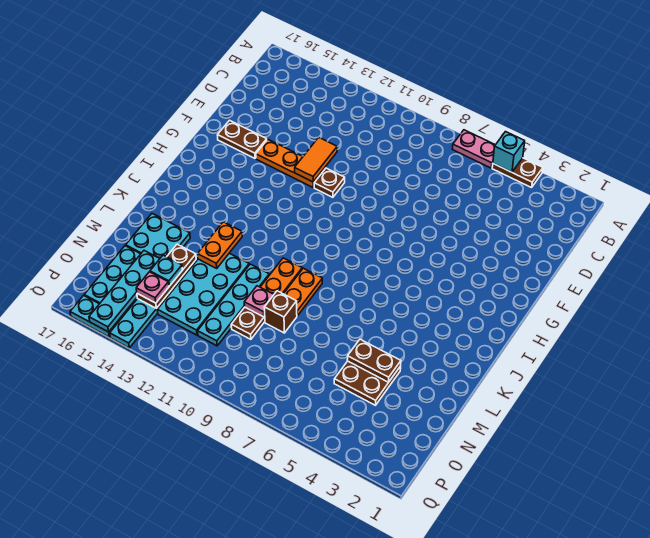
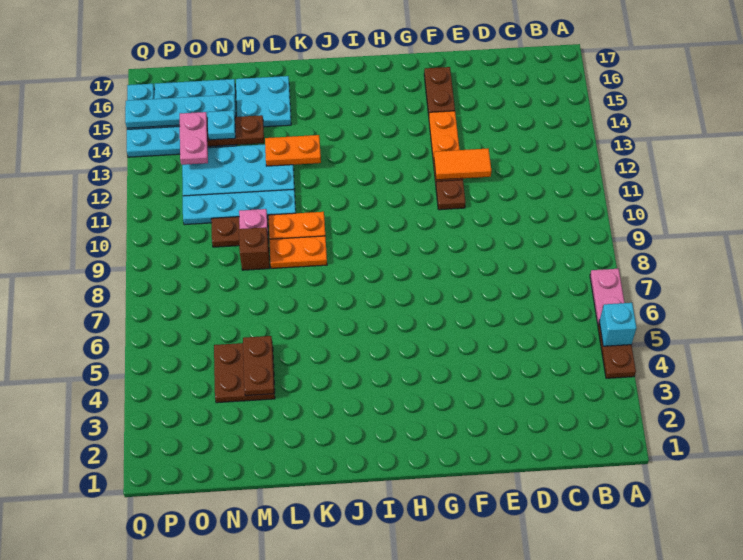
pink 1x1 plate [136,272,169,303] -> pink 1x2 plate [180,112,208,165]

